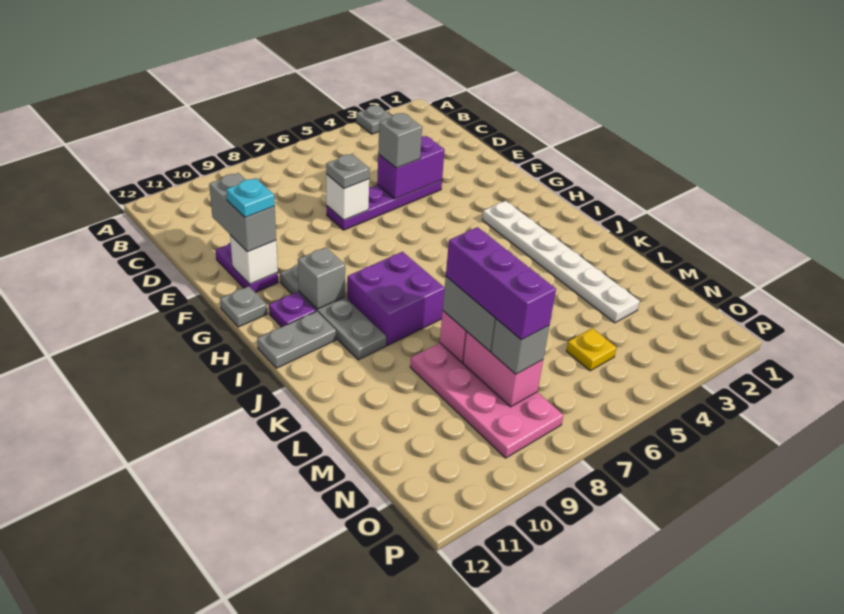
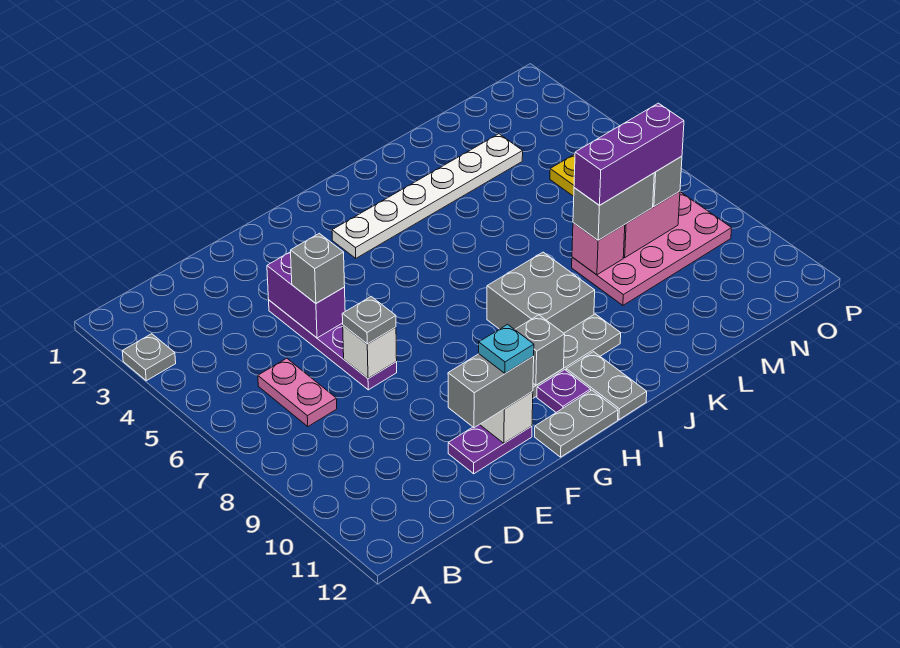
none -> pink 1x2 plate [258,358,337,426]
grey 1x1 plate [220,286,267,327] -> grey 1x2 plate [535,390,618,457]
purple 2x2 brick [347,252,445,346] -> grey 2x2 brick [487,252,595,333]

